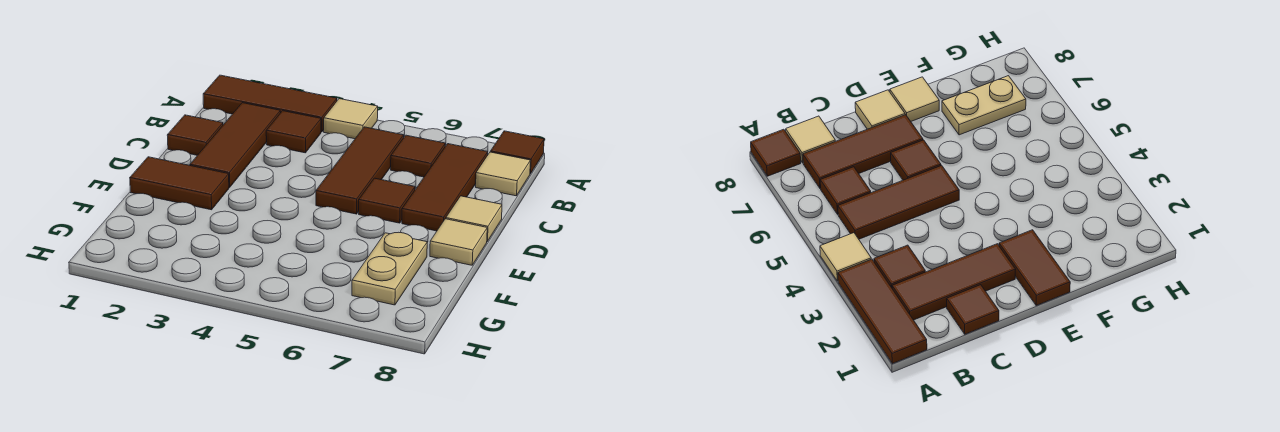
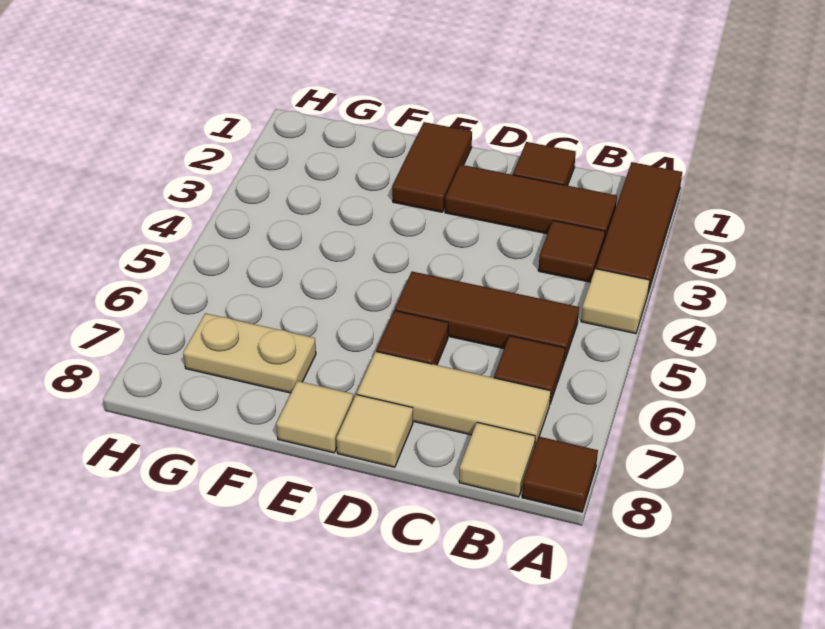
brown 1x3 tile [402,144,488,231] -> tan 1x3 tile [357,352,551,448]

